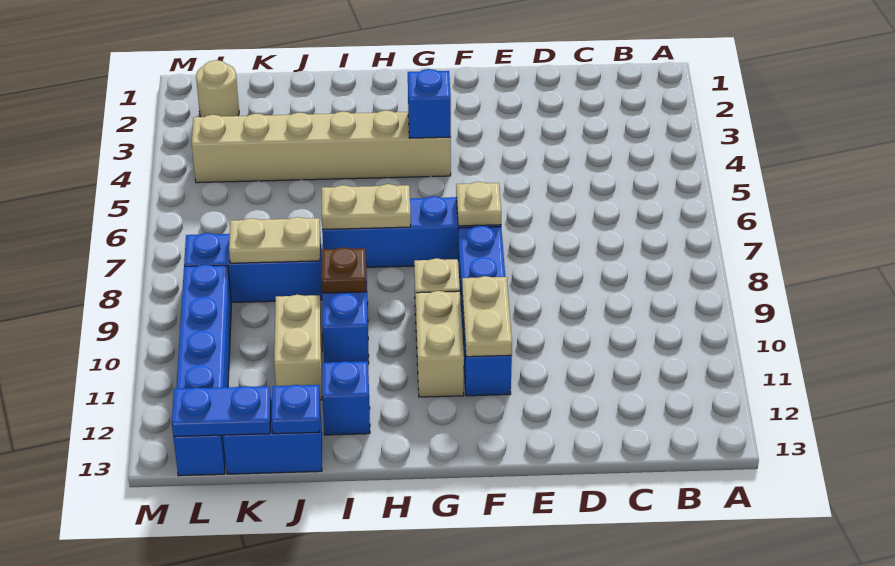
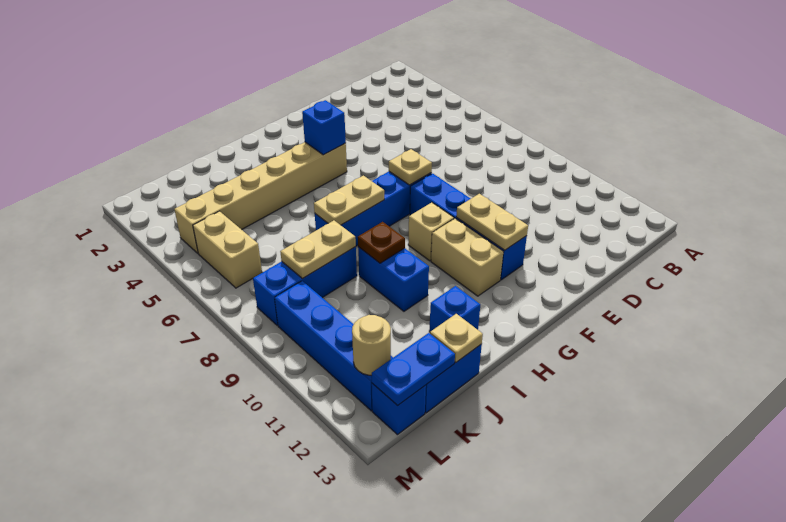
tan 1x2 brick [274,295,322,400] -> tan 1x2 brick moved to [193,211,262,288]
blue 1x1 plate [272,385,320,434] -> tan 1x1 plate [430,314,483,363]
tan 1x1 round brick [196,60,239,117] -> tan 1x1 round brick moved to [352,315,391,375]

